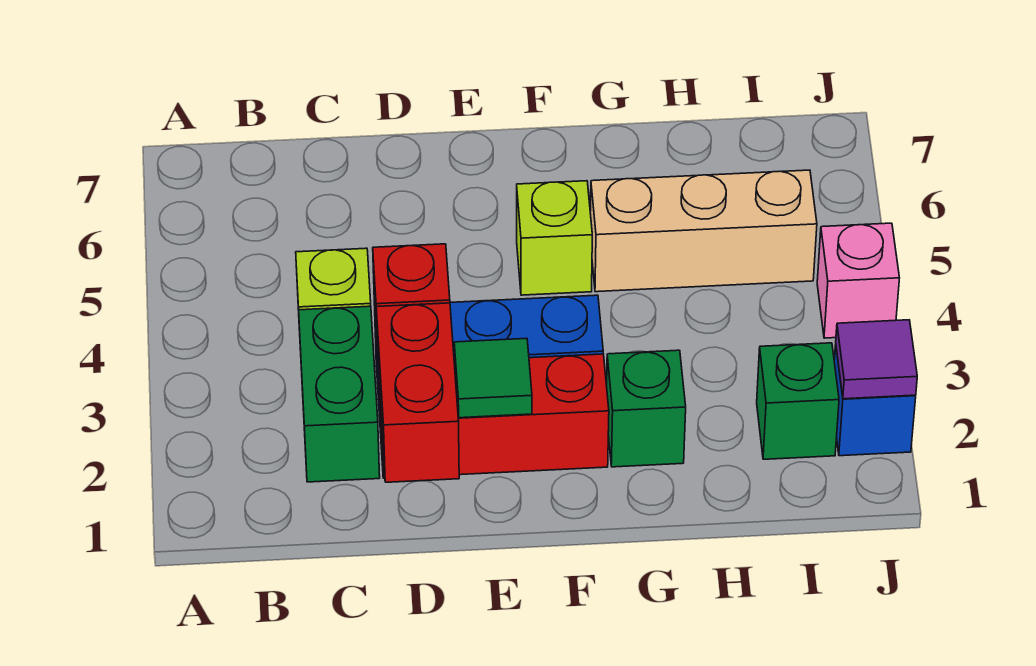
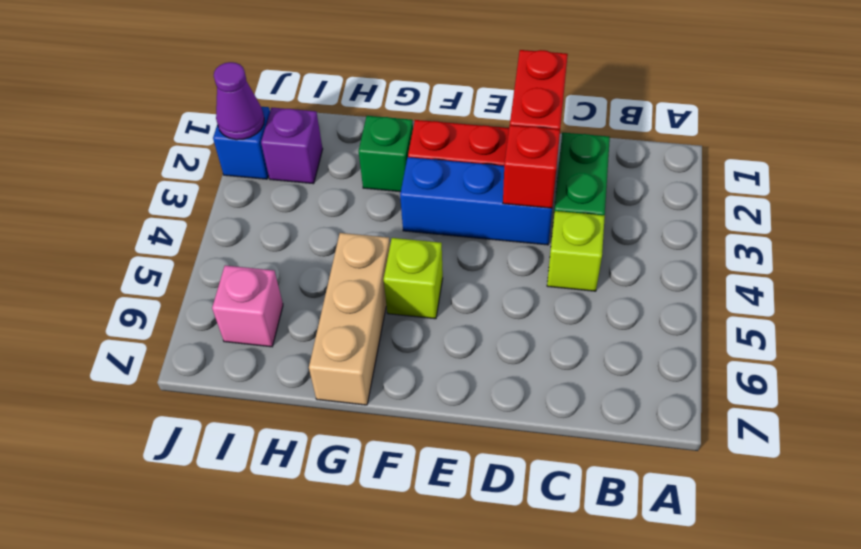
green 1x1 tile [454,338,532,418] -> none
tan 1x3 brick [590,170,817,292] -> tan 1x3 brick turned to [309,233,390,405]
green 1x1 brick [757,343,839,459] -> purple 1x1 brick [261,108,323,184]
purple 1x1 tile [836,320,917,399] -> purple 1x1 cone [214,62,264,140]
pink 1x1 brick [817,223,899,338] -> pink 1x1 brick moved to [212,265,283,347]

